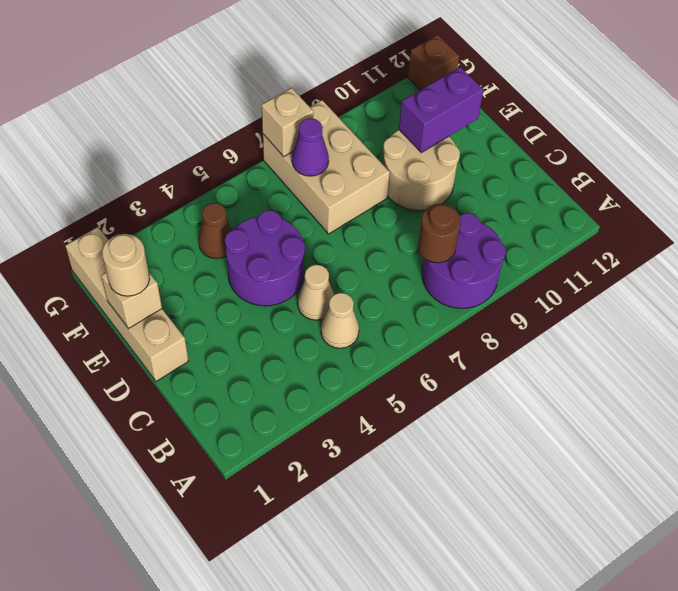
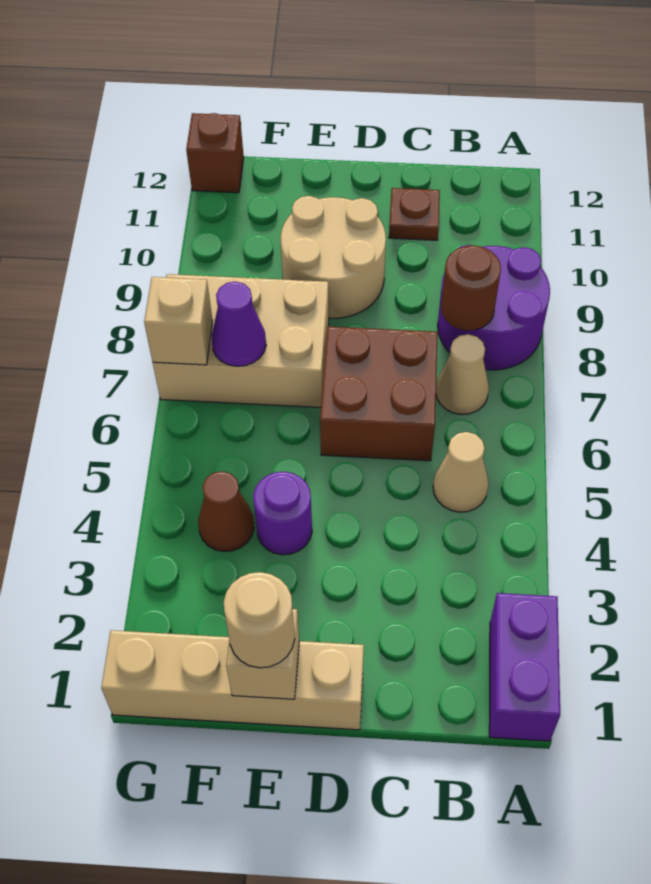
tan 1x1 cone [297,265,334,320] -> tan 1x1 cone moved to [436,334,489,414]
none -> brown 2x2 brick [320,327,438,461]
none -> brown 1x1 plate [389,188,440,240]
purple 2x2 round brick [225,210,305,306] -> purple 1x1 round brick [253,472,312,555]
purple 1x2 brick [399,67,483,153] -> purple 1x2 brick moved to [489,593,560,741]

